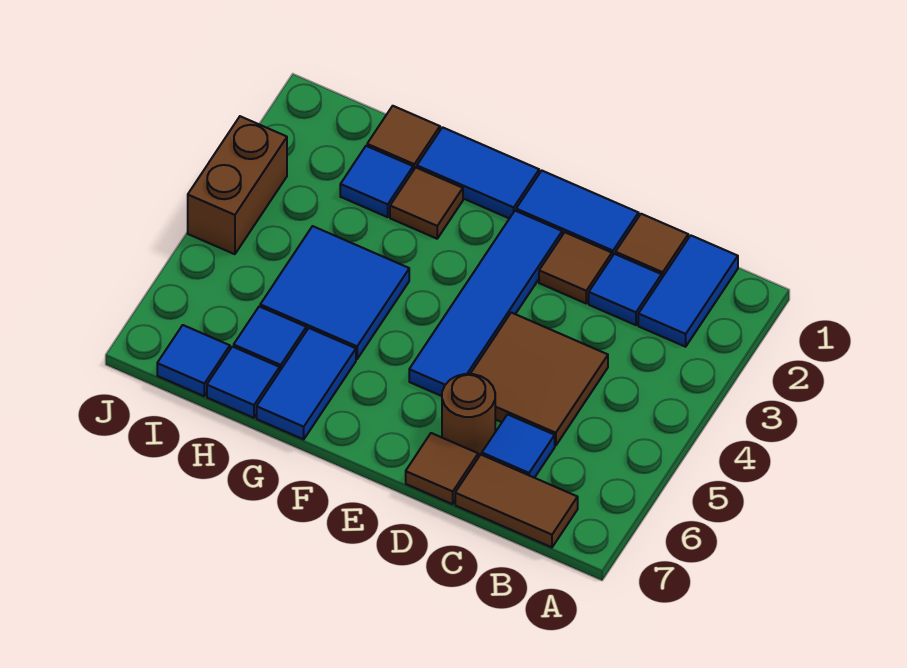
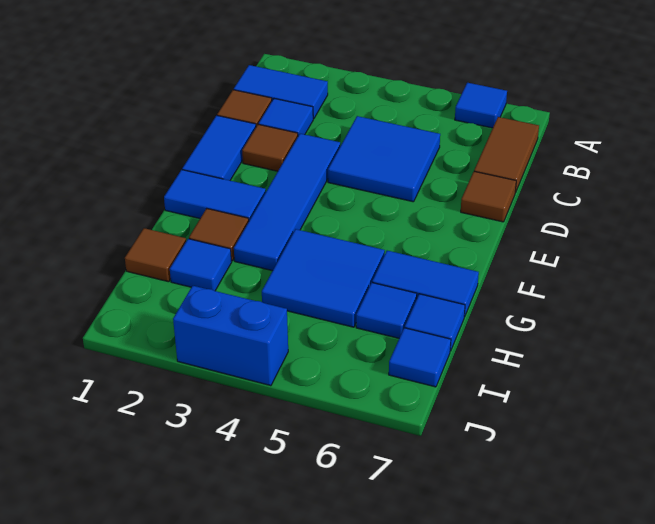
brown 2x2 tile [470,313,608,446] -> blue 2x2 tile [328,116,440,202]
blue 1x1 tile [482,414,555,478] -> blue 1x1 tile moved to [455,83,507,128]
brown 1x1 round brick [442,374,495,455] -> none
blue 1x4 tile [409,211,562,396] -> blue 1x4 tile turned to [234,134,340,271]
blue 1x2 tile [417,127,539,218] -> blue 1x2 tile turned to [164,170,266,220]
brown 1x2 brick [188,116,287,254] -> blue 1x2 brick [173,286,288,386]

